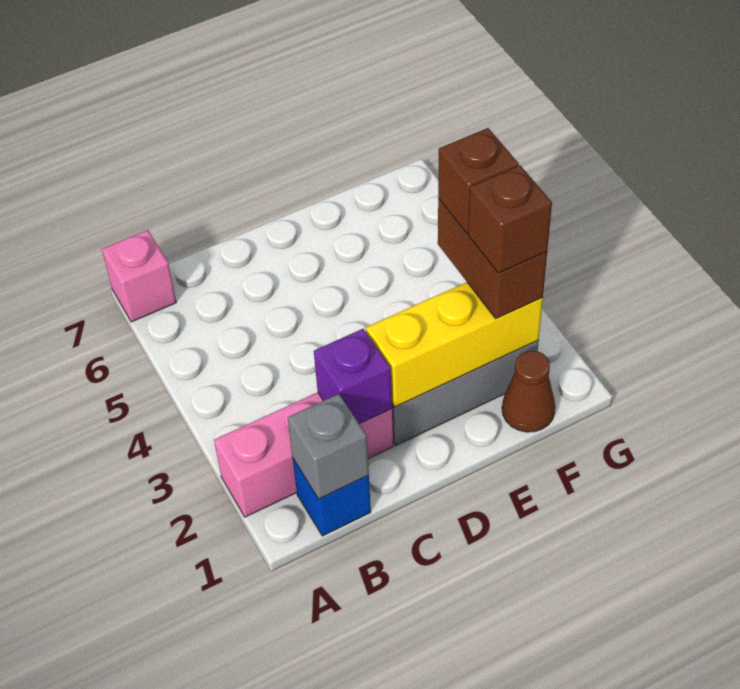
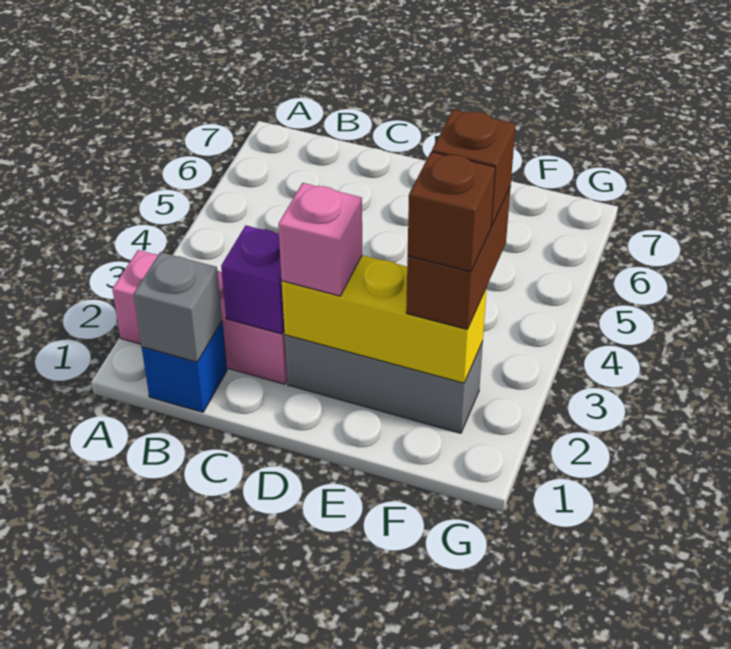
pink 1x1 brick [102,230,176,322] -> pink 1x1 brick moved to [278,183,362,296]
brown 1x1 cone [502,351,555,432] -> none

